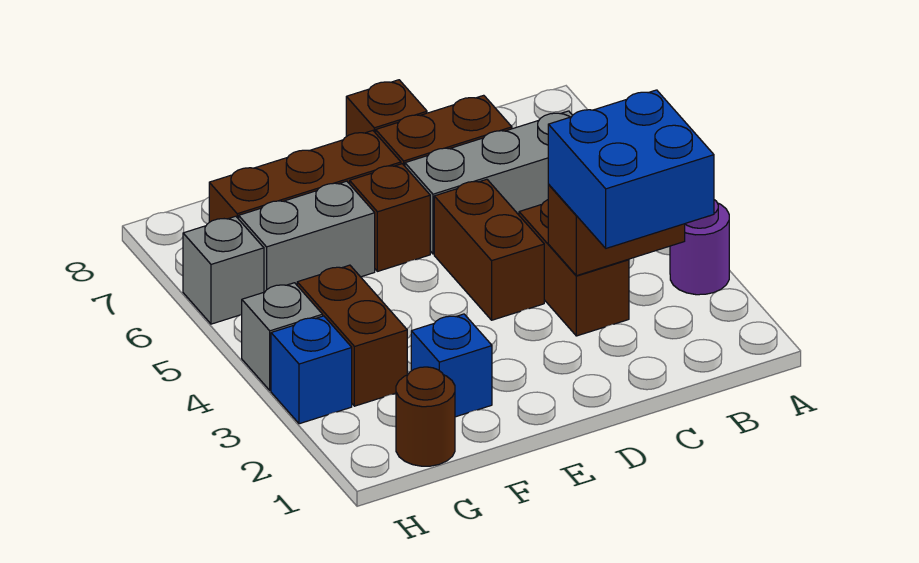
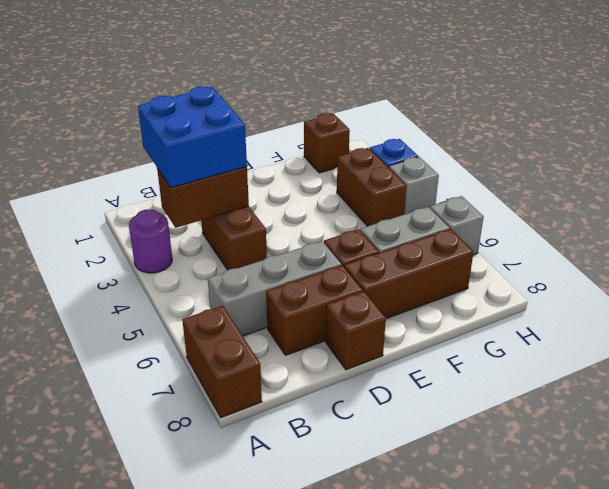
brown 1x2 brick [434,179,544,320] -> brown 1x2 brick moved to [182,306,262,417]
blue 1x1 brick [411,314,492,417] -> none
brown 1x1 round brick [396,367,455,466] -> brown 1x1 brick [304,113,350,173]

